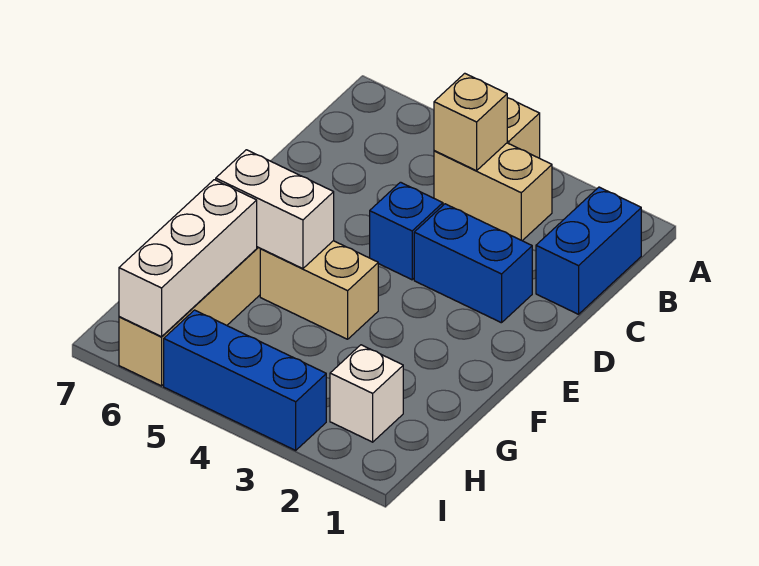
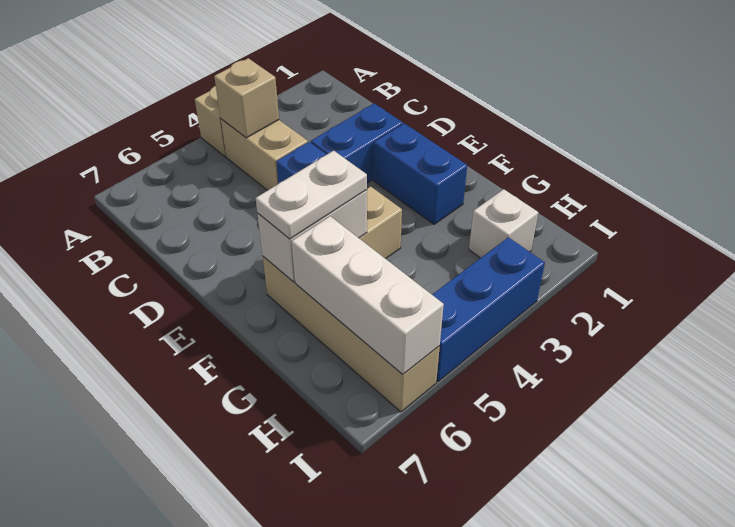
blue 1x2 brick [536,187,641,314] -> blue 1x2 brick moved to [374,123,467,224]
tan 1x2 brick [434,143,552,241] -> tan 1x2 brick turned to [221,119,308,190]
none -> white 1x2 plate [256,151,367,239]

